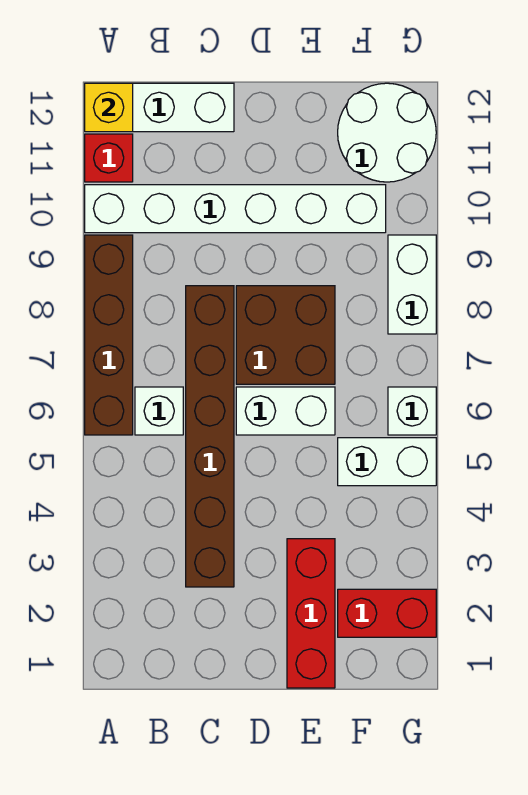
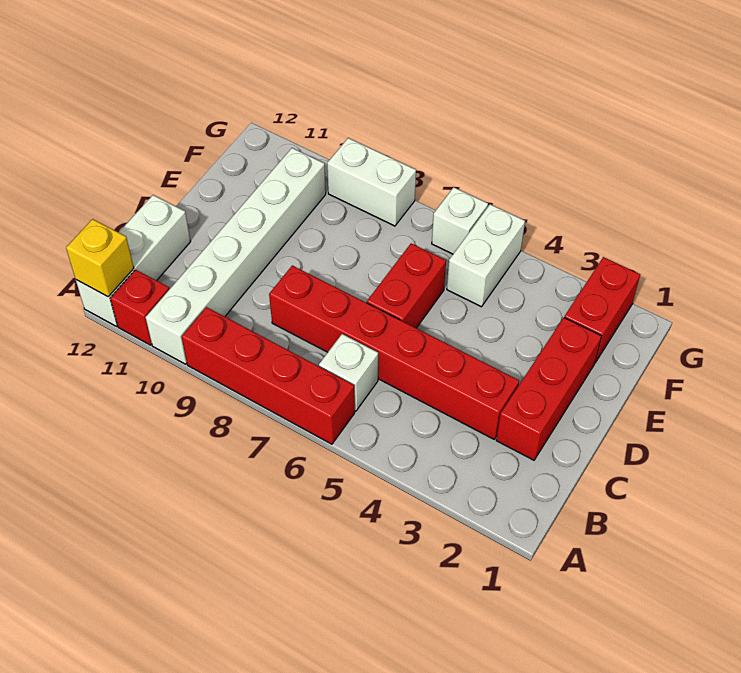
brown 1x4 brick [85,235,133,435] -> red 1x4 brick [182,307,355,444]
brown 1x6 brick [186,286,234,587] -> red 1x6 brick [269,265,519,439]
white 1x2 brick [236,387,335,435] -> red 1x2 brick [367,243,446,328]
brown 2x2 brick [236,286,335,384] -> none
red 1x3 brick [287,539,335,688] -> red 1x3 brick turned to [496,318,601,460]
white 2x2 round brick [338,83,436,182] -> none

